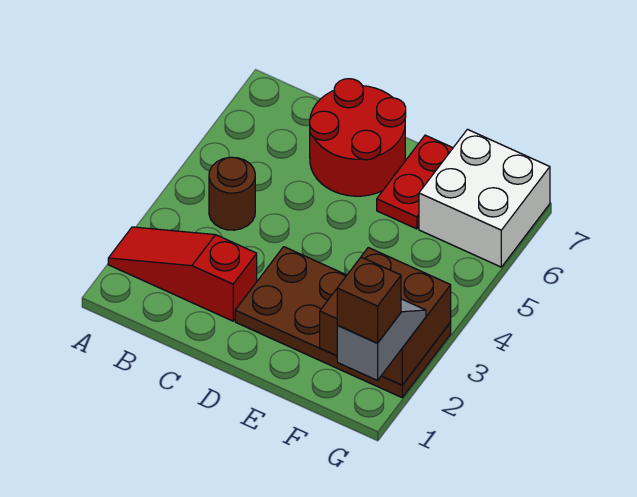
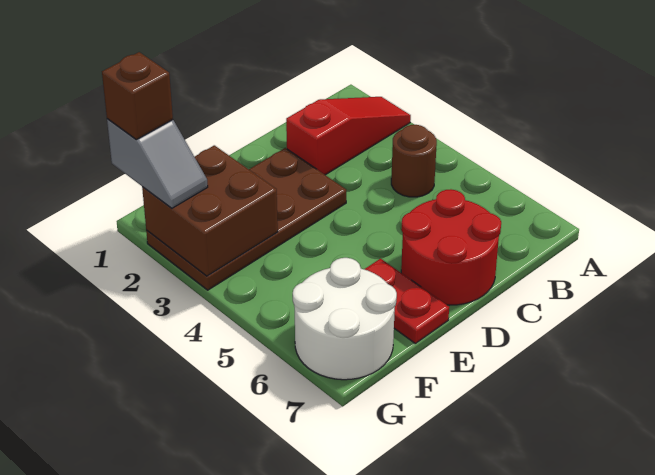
white 2x2 brick [419,129,550,267] -> white 2x2 round brick [293,258,397,380]

